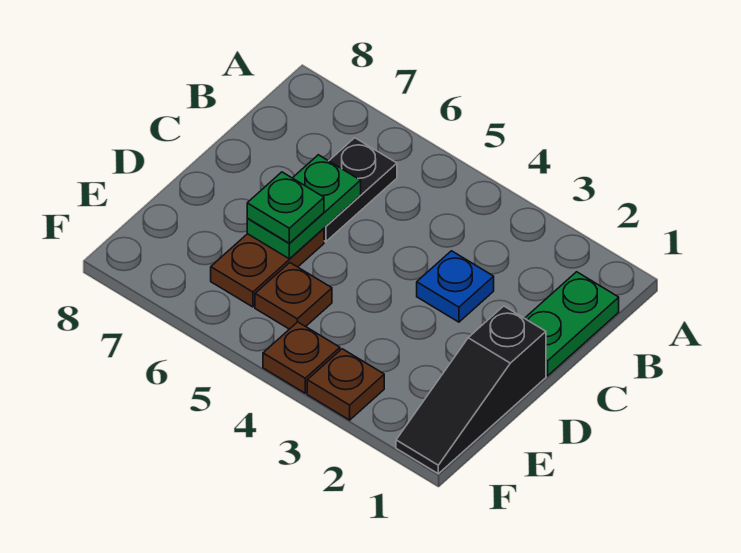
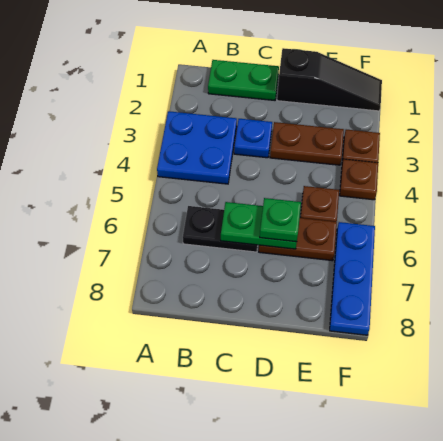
none -> blue 2x2 plate [157,111,237,184]
none -> brown 1x2 plate [270,122,344,165]
none -> blue 1x3 plate [330,222,375,335]

